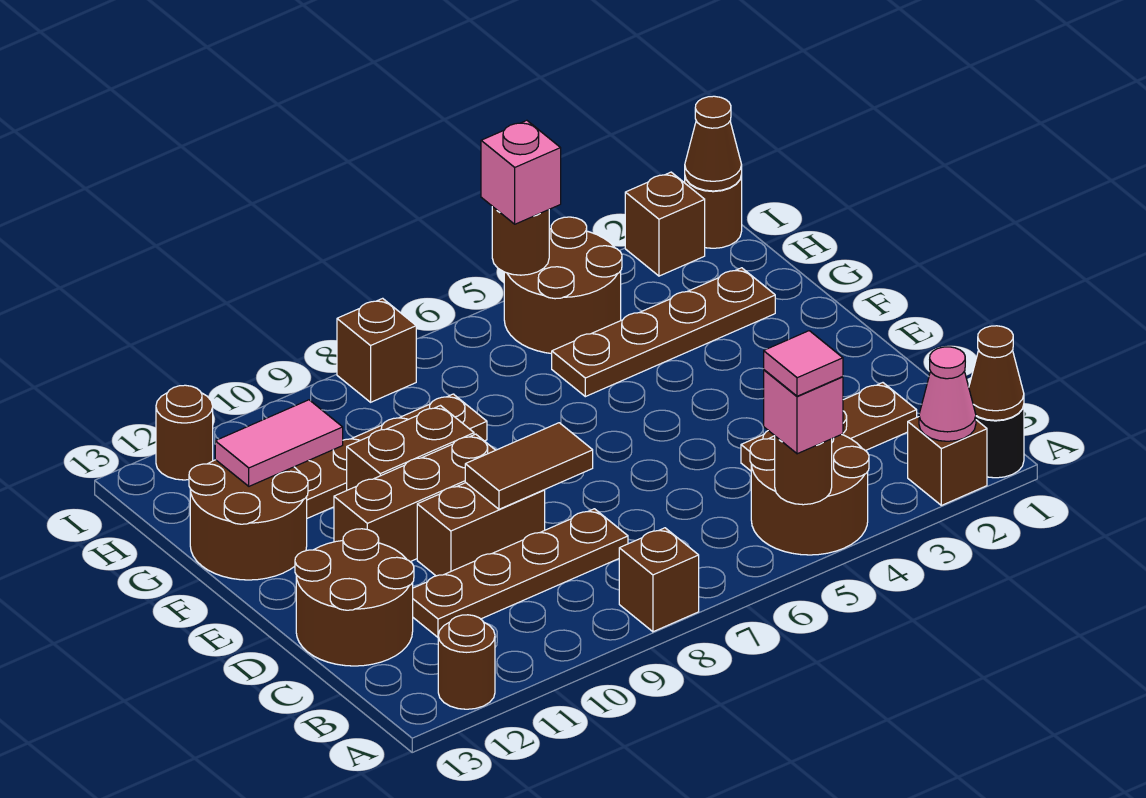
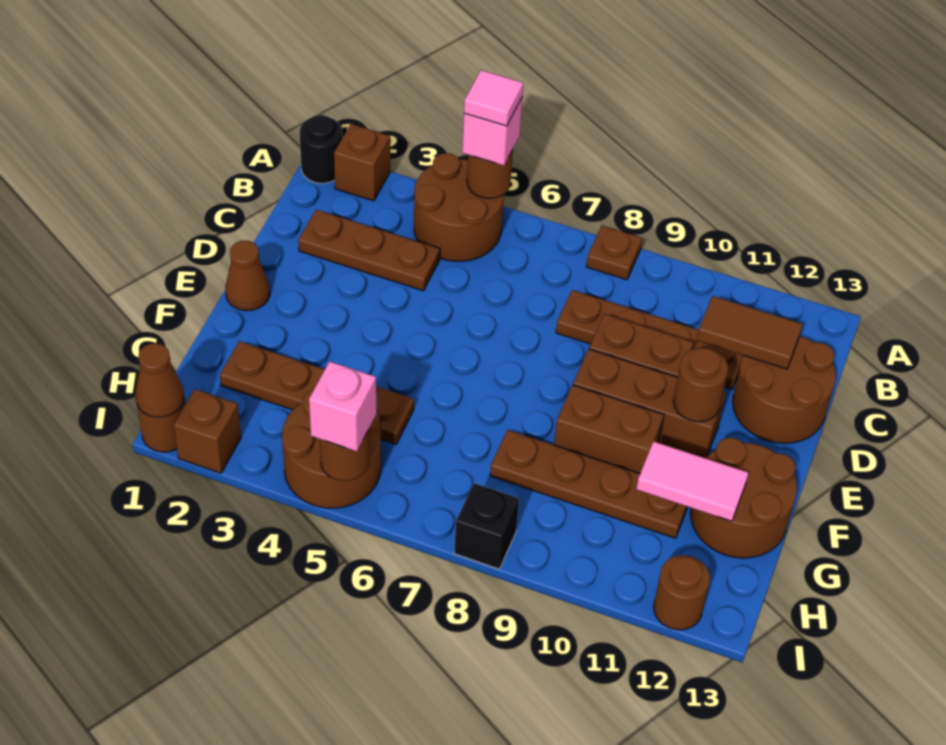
brown 1x1 cone [969,326,1024,420] -> brown 1x1 cone moved to [225,240,270,311]
pink 1x1 cone [919,347,976,441] -> none
brown 1x1 brick [619,528,699,632] -> brown 1x1 plate [586,226,642,280]
brown 1x1 round brick [438,615,495,709] -> brown 1x1 round brick moved to [673,348,728,422]
brown 1x2 tile [465,423,593,509] -> brown 1x2 tile moved to [697,296,803,369]
brown 1x1 brick [337,298,416,402] -> black 1x1 brick [454,483,519,569]

